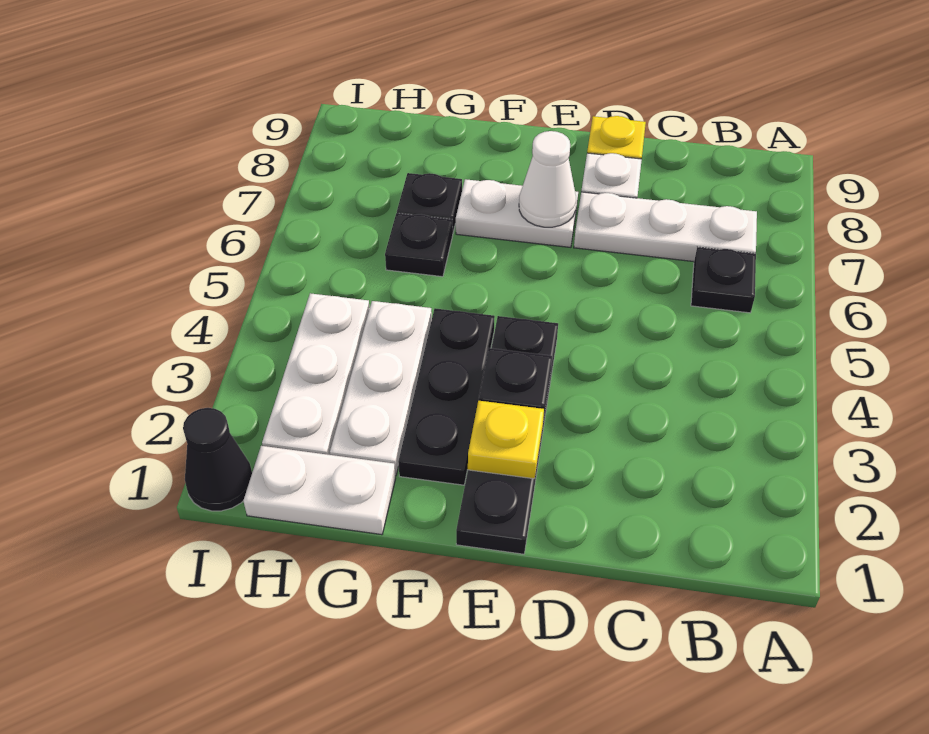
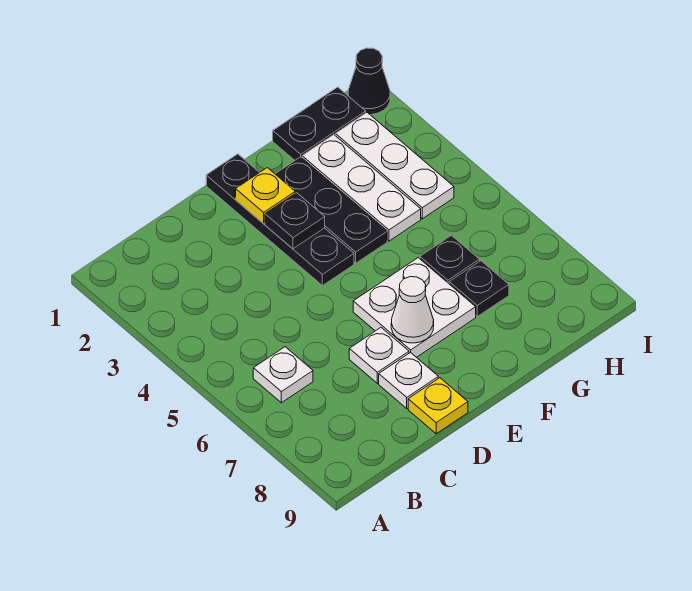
black 1x1 plate [691,247,756,313] -> white 1x1 plate [253,347,313,403]
white 1x3 plate [574,192,757,262] -> white 1x1 plate [349,328,409,383]
white 1x2 plate [456,179,578,247] -> white 2x2 plate [353,258,476,357]
white 1x2 plate [243,446,396,535] -> black 1x2 plate [273,87,366,160]

